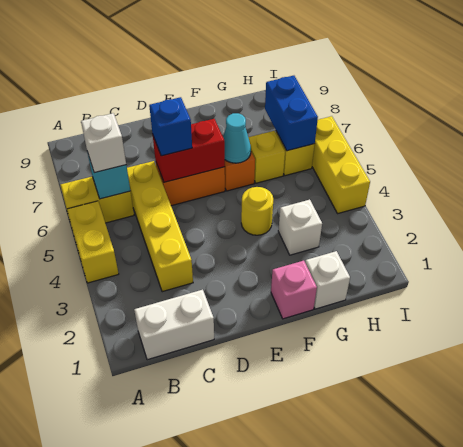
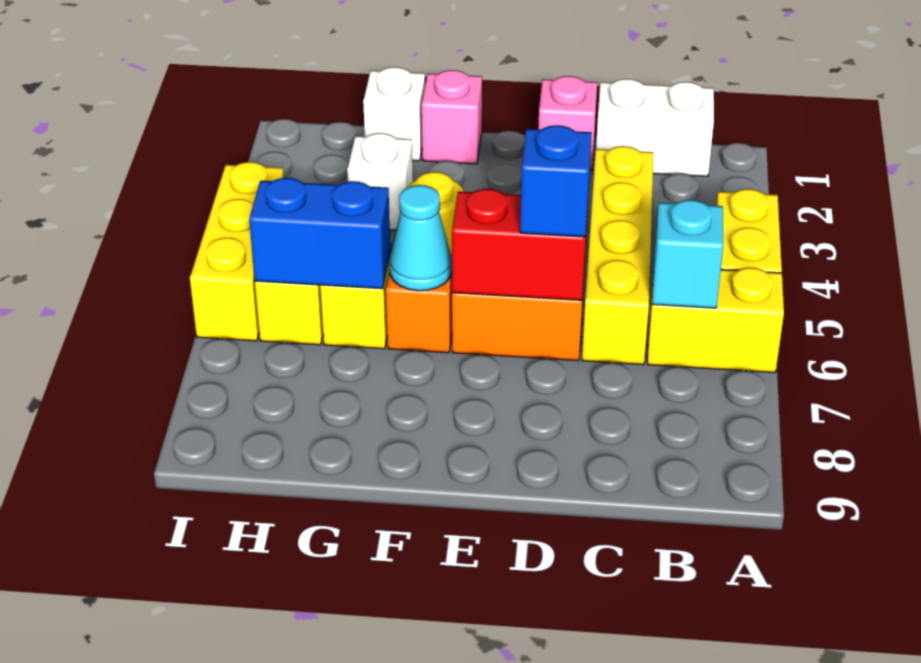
white 1x1 brick [81,113,126,173] -> none
none -> pink 1x1 brick [538,76,597,170]
blue 1x2 brick [265,76,318,151] -> blue 1x2 brick turned to [249,178,390,289]

